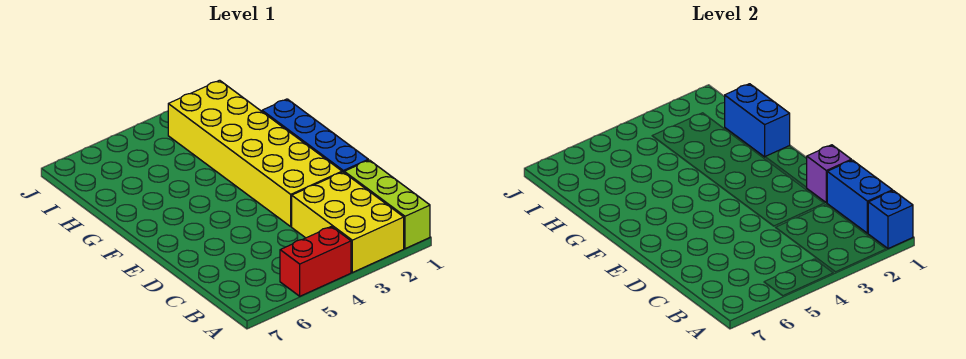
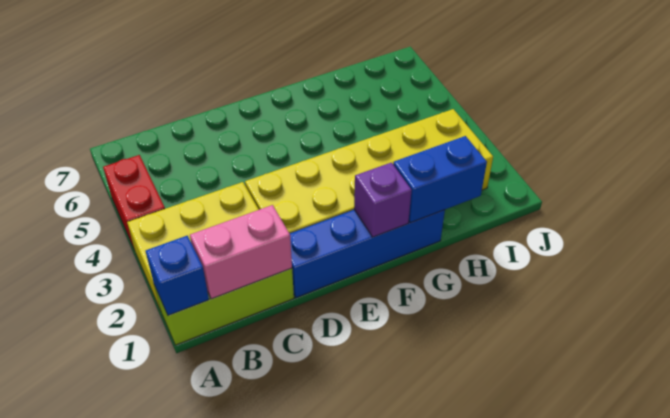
blue 1x2 brick [827,160,893,233] -> pink 1x2 brick [190,205,292,299]
purple 1x1 brick [806,145,851,203] -> purple 1x1 brick moved to [354,162,412,237]

